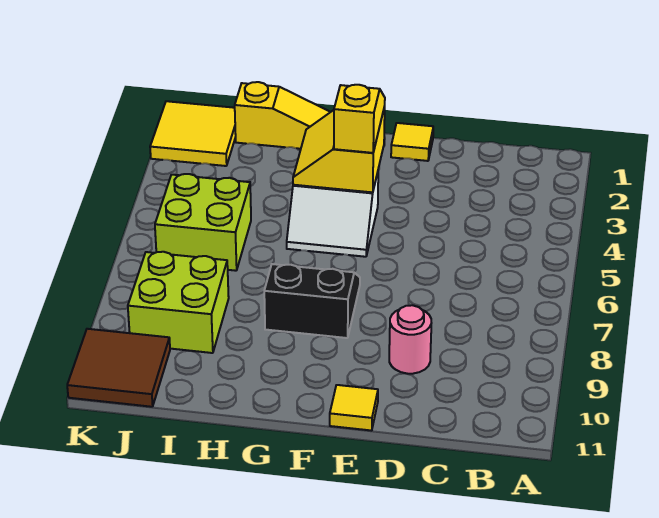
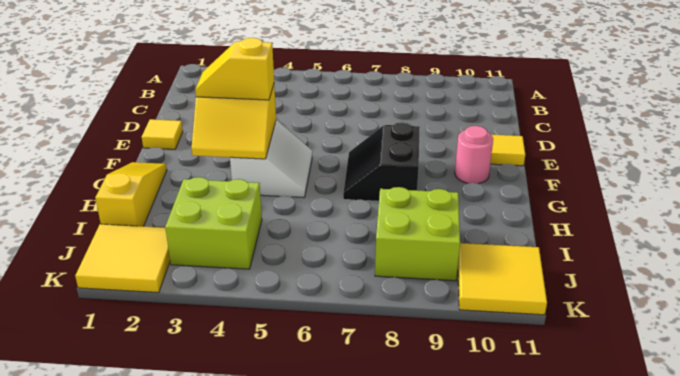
pink 1x1 round brick [389,305,431,374] -> pink 1x1 round brick moved to [455,126,493,184]
lime 2x2 brick [155,174,251,271] -> lime 2x2 brick moved to [165,177,262,269]
brown 2x2 tile [67,329,170,407] -> yellow 2x2 tile [458,243,547,315]

